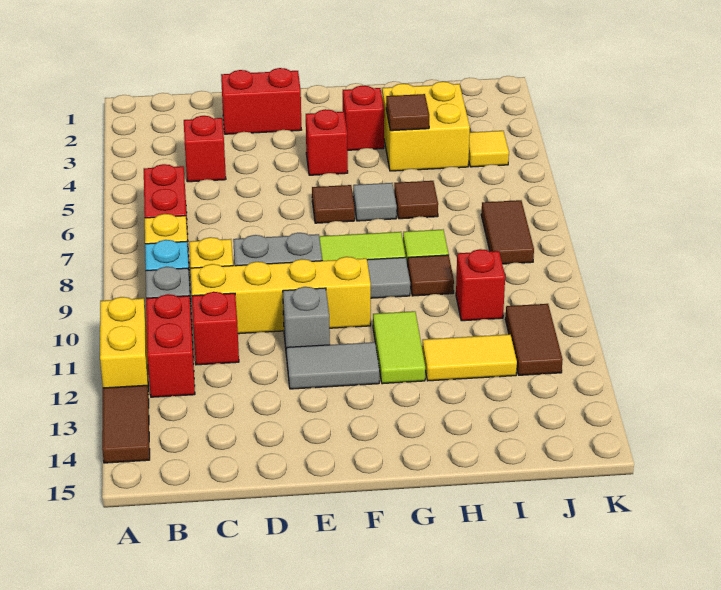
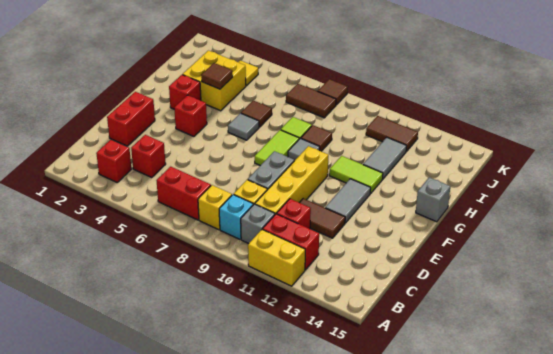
brown 1x2 tile [102,385,150,463] -> brown 1x2 tile moved to [299,198,345,238]
grey 1x1 brick [283,287,330,357] -> grey 1x1 brick moved to [416,177,450,222]
brown 1x1 tile [312,185,355,223] -> brown 1x1 tile moved to [318,79,348,105]
yellow 1x2 tile [422,334,517,381] -> grey 1x2 tile [363,137,407,179]
red 1x1 brick [456,249,505,321] -> red 1x1 brick moved to [96,140,131,182]

